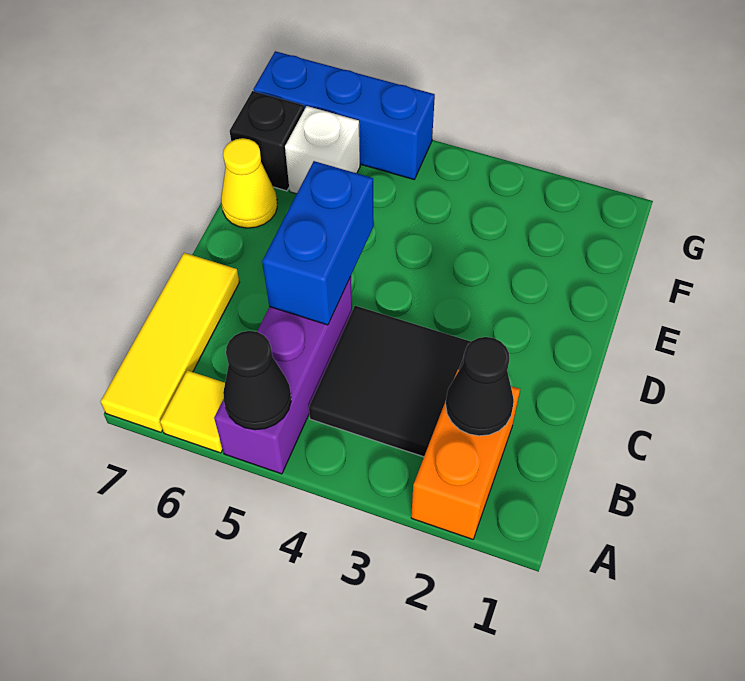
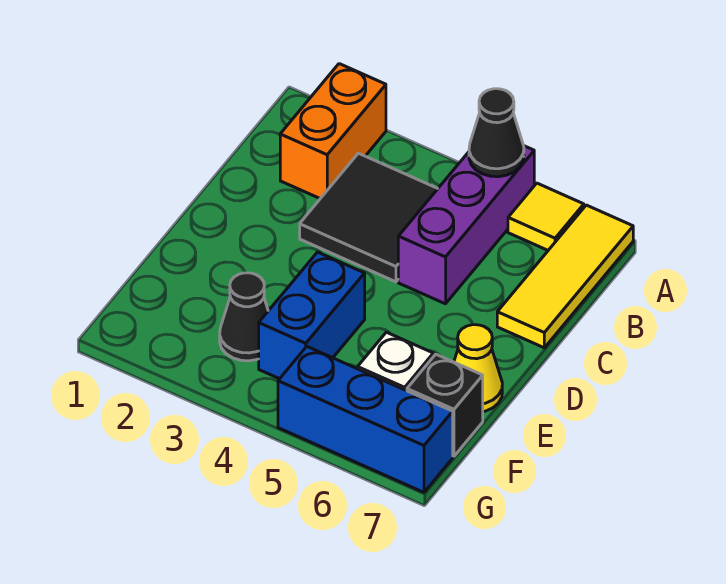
black 1x1 cone [446,337,514,436] -> black 1x1 cone moved to [220,273,268,361]
blue 1x2 brick [262,161,374,325] -> blue 1x2 brick moved to [259,252,365,379]

